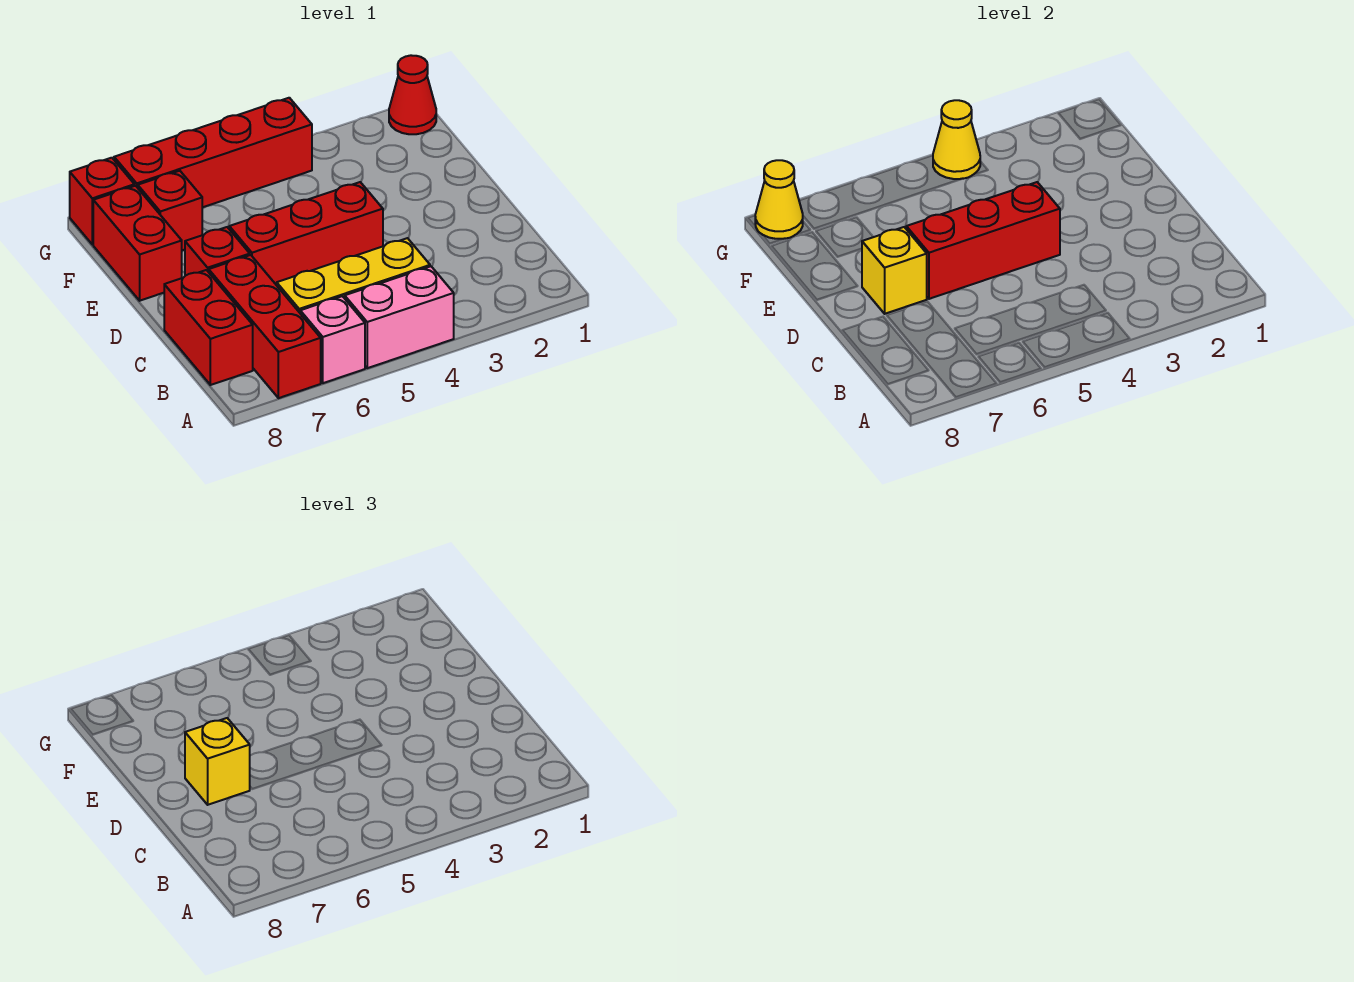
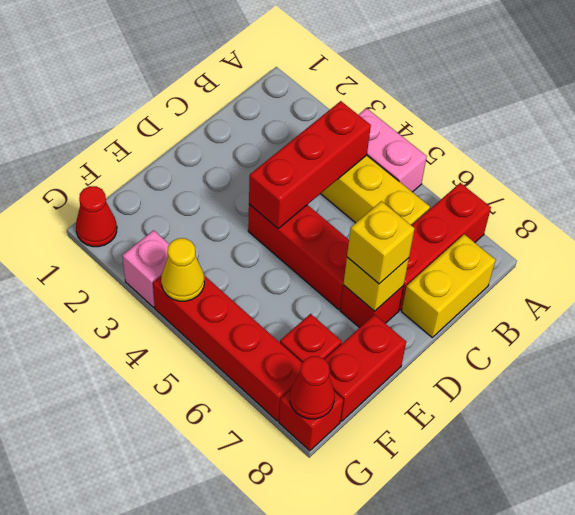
pink 1x1 brick [300,296,365,383] -> pink 1x1 brick moved to [122,230,170,307]
red 1x2 brick [164,270,253,385] -> yellow 1x2 brick [402,234,496,337]
red 1x3 brick [906,182,1060,299] -> red 1x3 brick turned to [249,101,371,228]
yellow 1x1 cone [755,160,803,239] -> red 1x1 cone [290,356,335,419]

